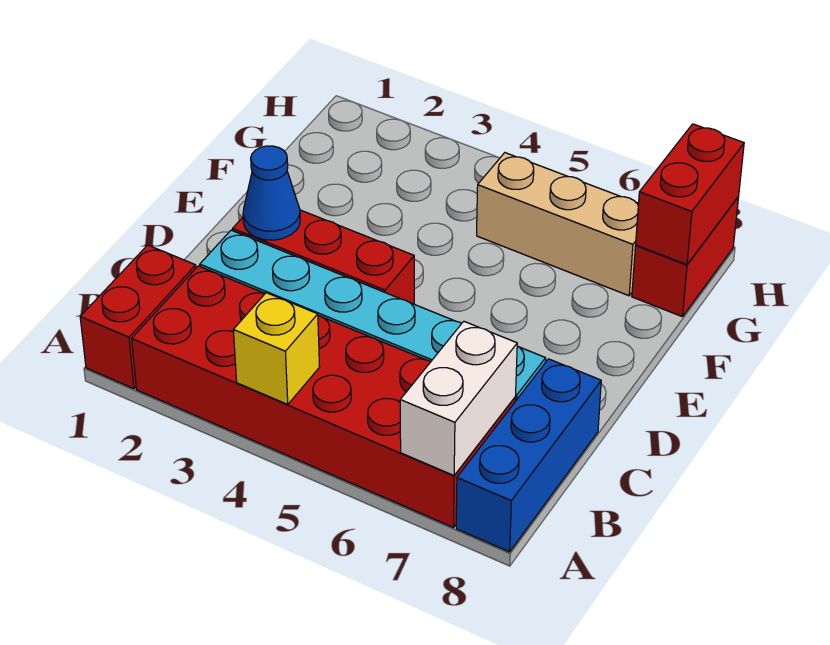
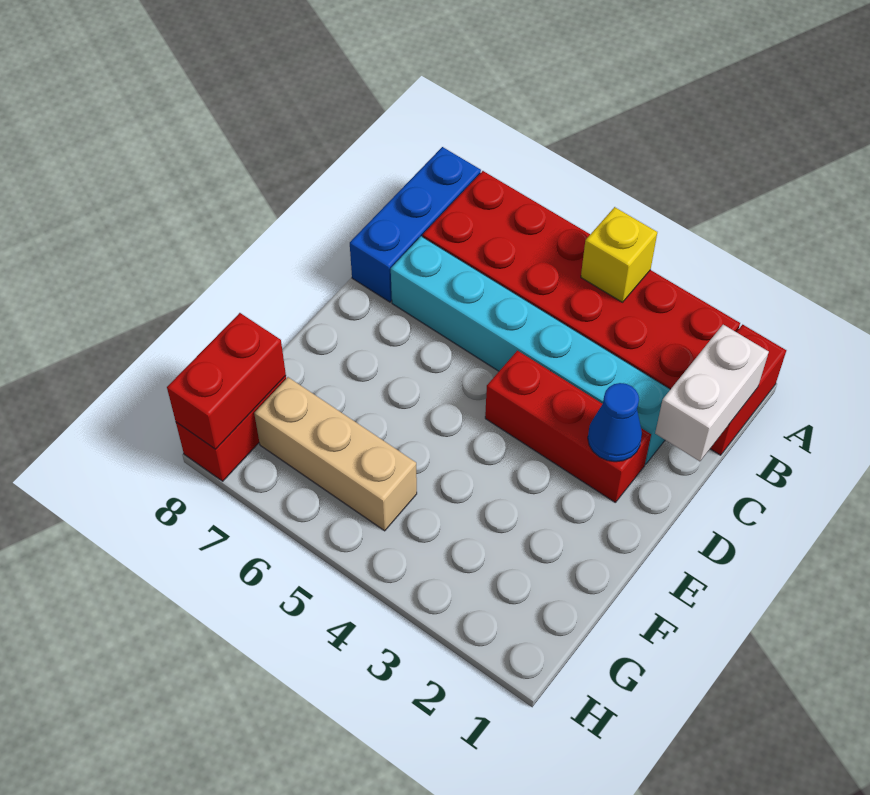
white 1x2 brick [400,321,517,475] -> white 1x2 brick moved to [655,325,769,461]

